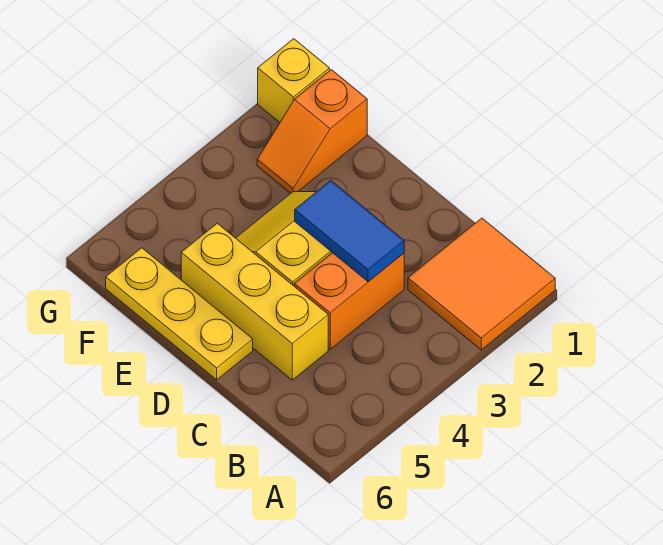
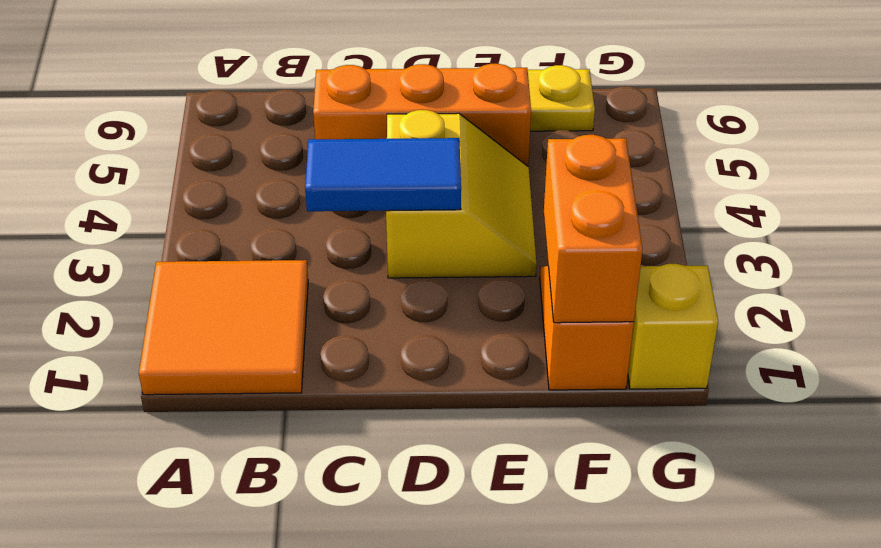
orange 1x2 brick [294,253,404,349] -> orange 1x2 brick moved to [544,135,643,323]
yellow 1x3 brick [181,223,328,380] -> orange 1x3 brick [313,64,531,166]

